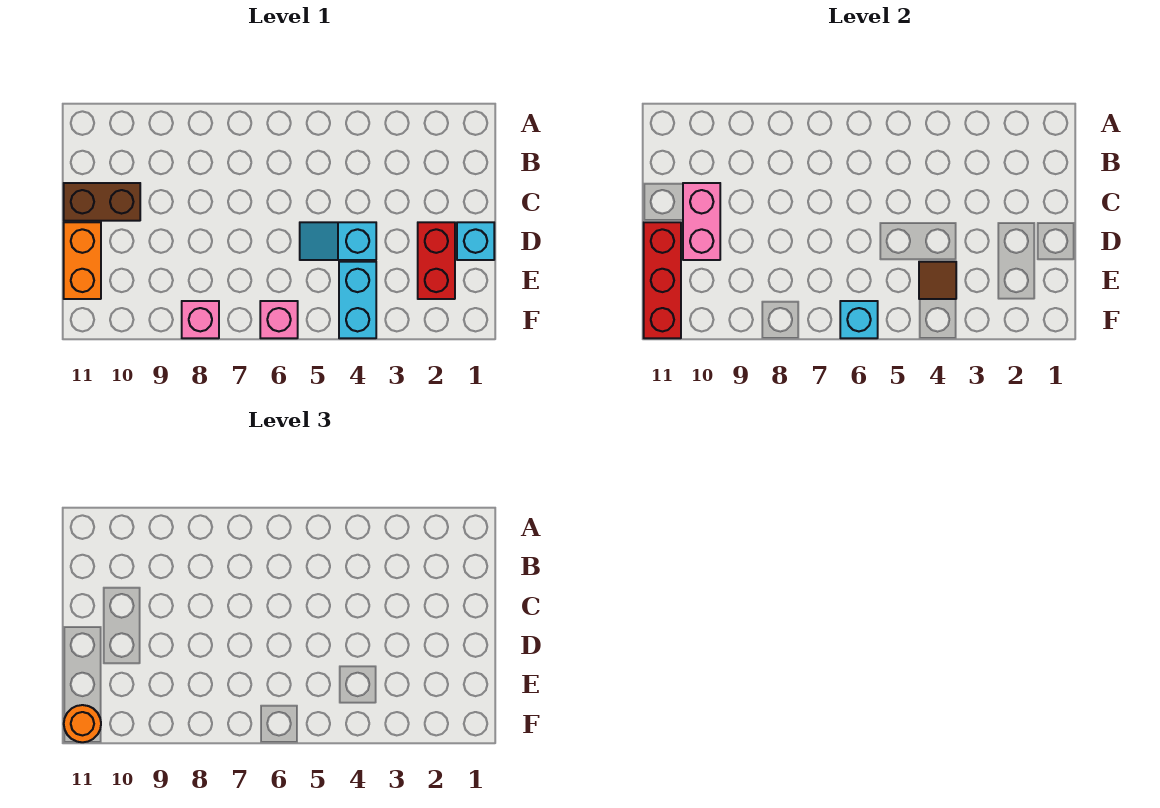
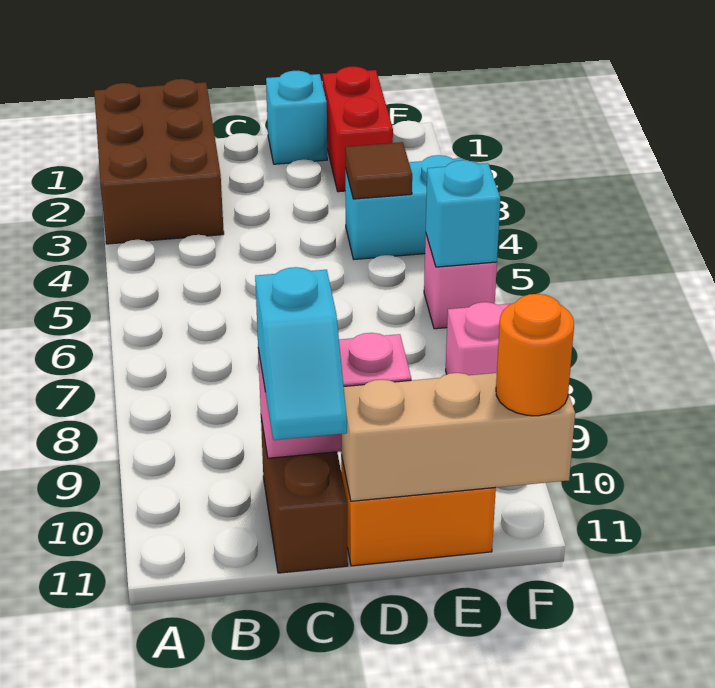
none -> brown 2x3 brick [94,79,224,244]
red 1x2 brick [418,222,455,299] -> red 1x2 brick turned to [323,66,393,192]
cyan 1x2 slope [300,222,376,260] -> cyan 1x2 slope moved to [255,267,347,440]
red 1x3 brick [644,222,681,338] -> tan 1x3 brick [341,373,575,501]

